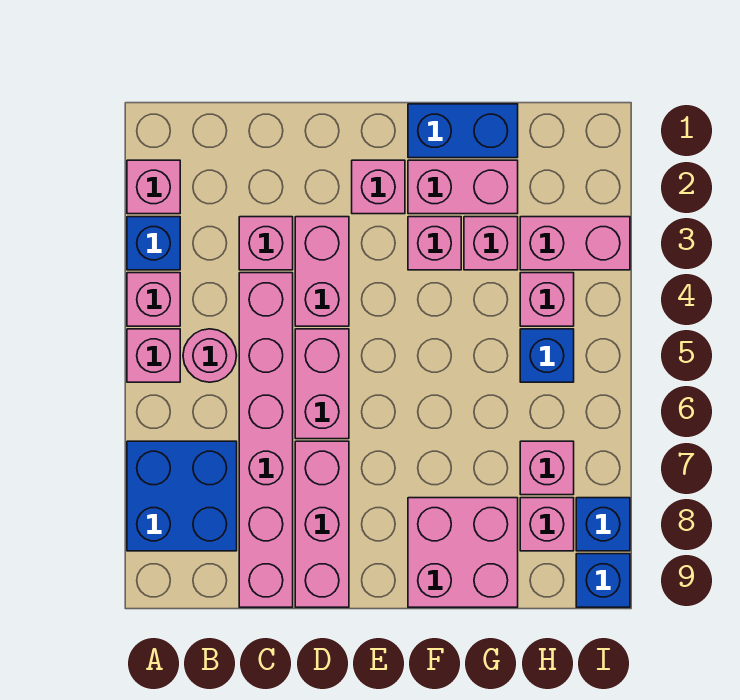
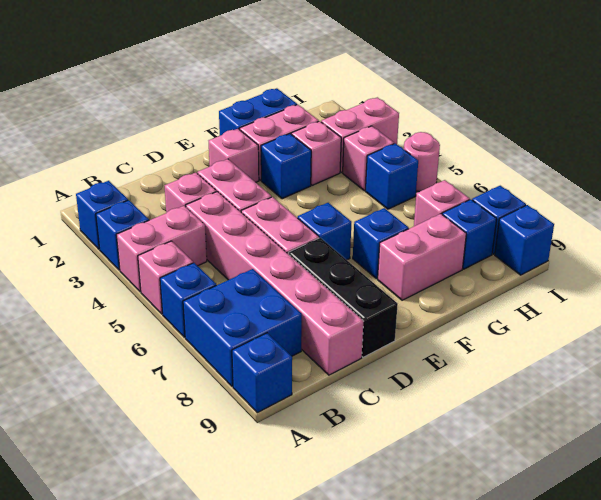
pink 1x1 brick [127,160,180,214] -> blue 1x1 brick [76,181,128,249]
pink 1x1 brick [127,273,180,326] -> pink 1x2 brick [116,206,207,292]
none -> blue 1x1 brick [160,263,216,337]
none -> blue 1x1 brick [232,333,292,413]
pink 1x1 round brick [183,329,237,382] -> pink 1x1 round brick moved to [404,132,440,192]
pink 1x3 brick [295,441,349,607] -> black 1x3 brick [289,238,398,357]
none -> blue 1x1 brick [298,203,351,260]
pink 1x1 brick [408,217,461,270] -> blue 1x1 brick [261,134,311,199]
none -> blue 1x1 brick [353,208,409,279]
pink 2x2 brick [408,498,518,607] -> pink 1x2 brick [378,214,466,300]
pink 1x1 brick [520,498,574,551] -> blue 1x1 brick [442,200,497,269]

